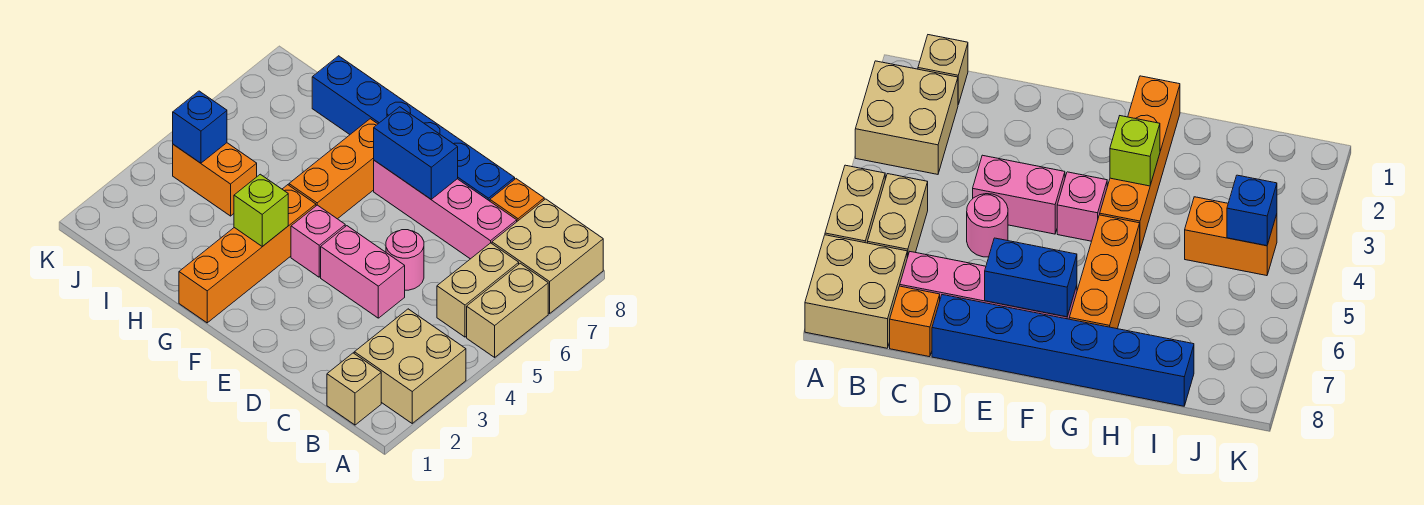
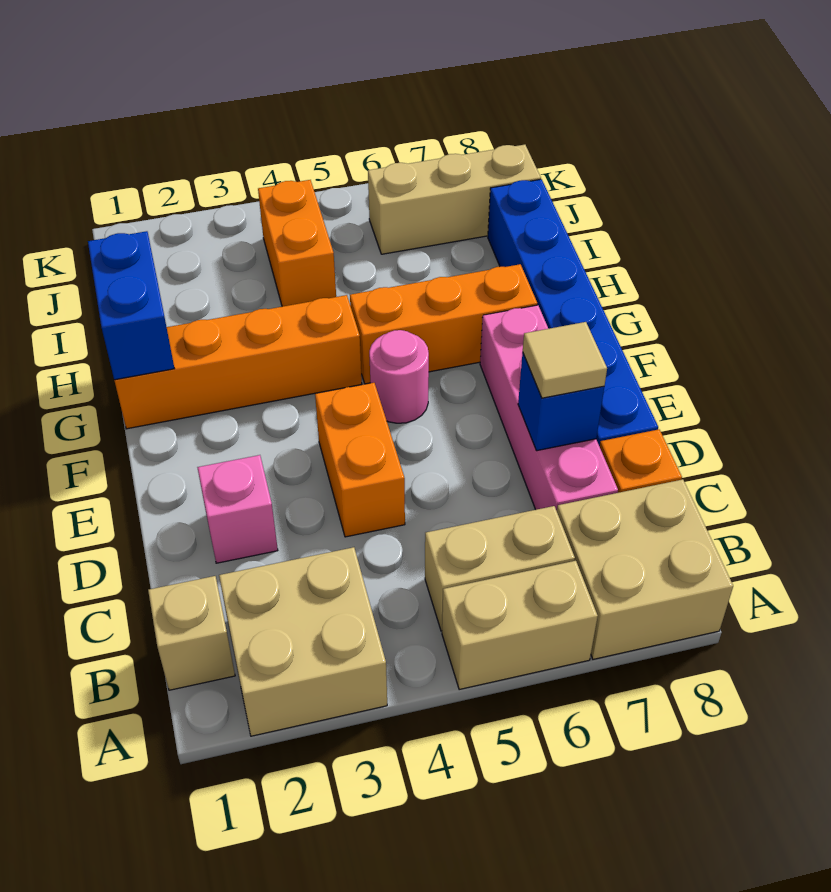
pink 1x2 brick [321,226,405,318] -> orange 1x2 brick [315,383,405,537]
pink 1x1 round brick [386,230,424,290] -> pink 1x1 round brick moved to [369,330,429,423]
none -> tan 1x1 tile [523,322,607,398]
blue 1x2 brick [374,107,458,199] -> blue 1x2 brick moved to [88,231,175,380]
pink 1x1 brick [291,205,345,277] -> pink 1x1 brick moved to [197,455,278,563]
lime 1x1 brick [234,174,288,246] -> none
blue 1x1 brick [173,91,227,163] -> blue 1x1 brick moved to [518,353,604,451]
none -> tan 1x3 brick [368,145,541,254]

